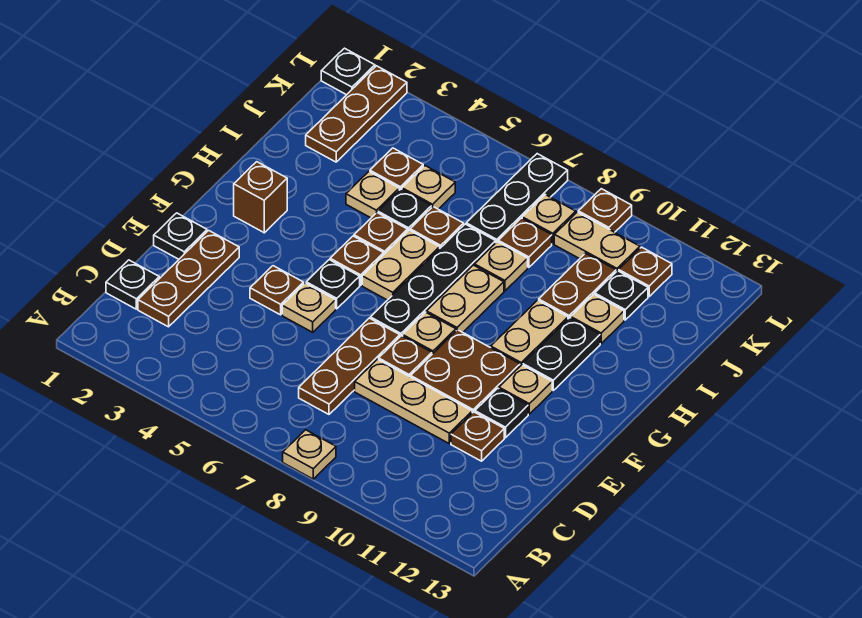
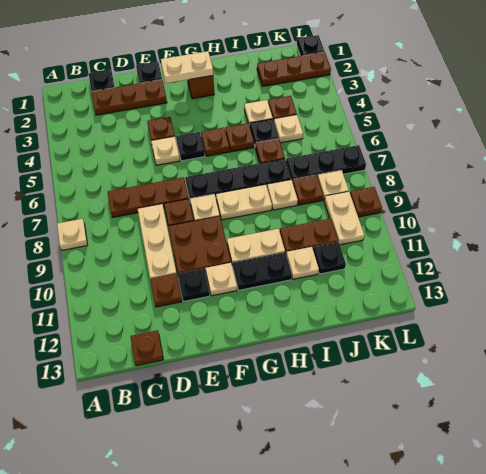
tan 1x2 plate [362,230,440,300] -> tan 1x2 plate moved to [161,51,213,83]
brown 1x1 plate [619,247,672,296] -> brown 1x1 plate moved to [130,330,163,366]

